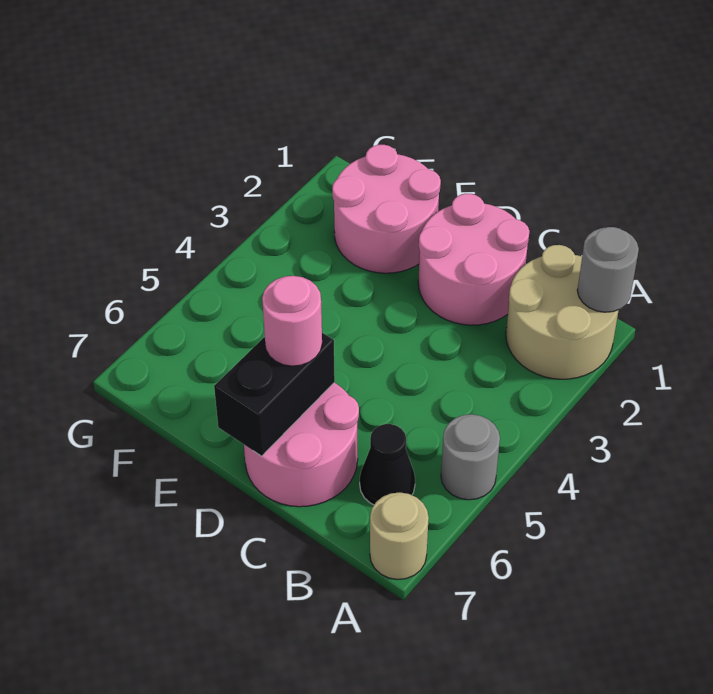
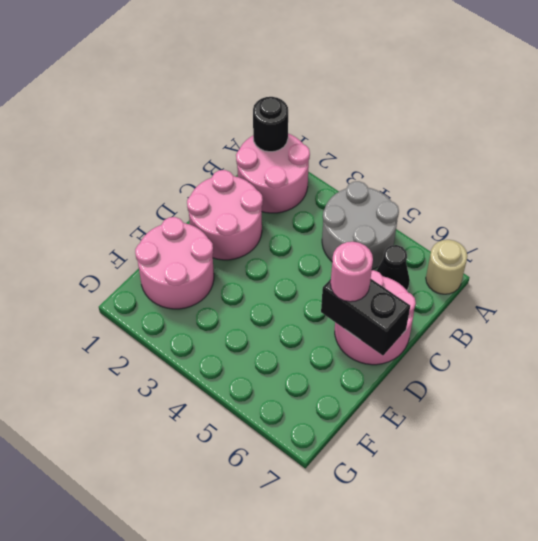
tan 2x2 round brick [506,245,619,379] -> pink 2x2 round brick [236,134,310,213]
grey 1x1 round brick [577,227,639,312] -> black 1x1 round brick [253,97,288,152]
grey 1x1 round brick [441,414,500,500] -> grey 2x2 round brick [322,181,399,270]

